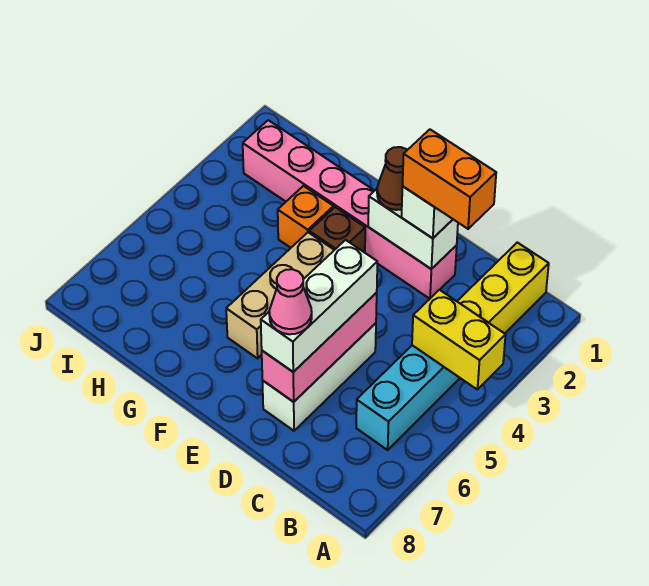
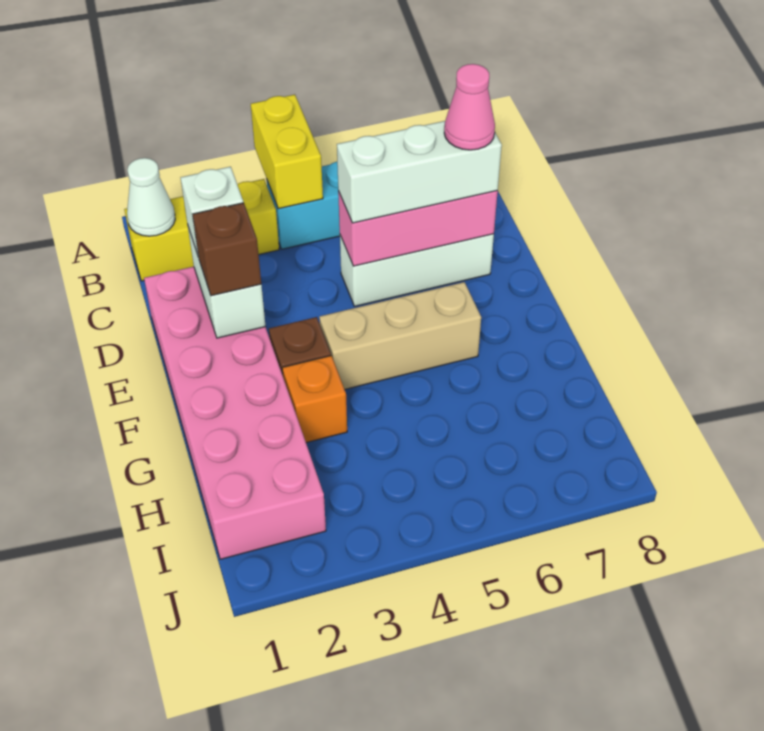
none -> white 1x1 cone [127,158,175,236]
orange 1x2 brick [403,130,496,229] -> none
pink 1x6 brick [243,120,457,299] -> pink 2x6 brick [144,267,326,559]
brown 1x1 cone [377,147,407,210] -> brown 1x1 brick [193,203,261,296]

